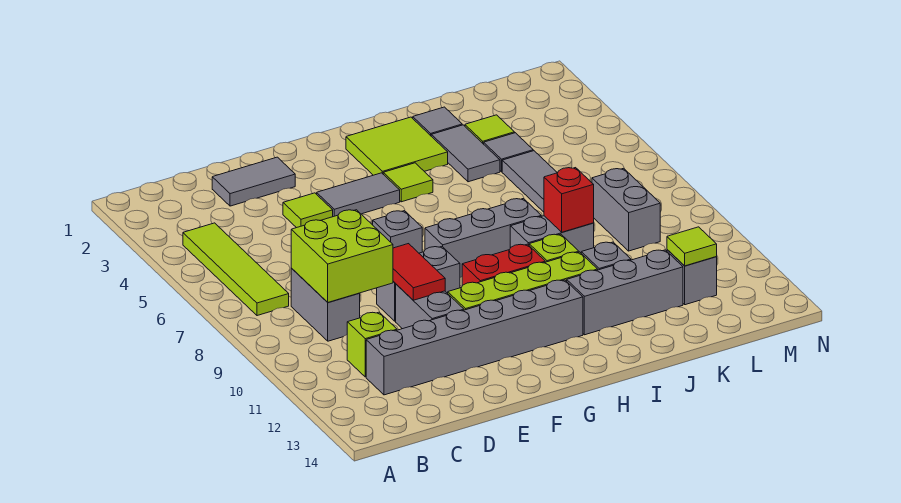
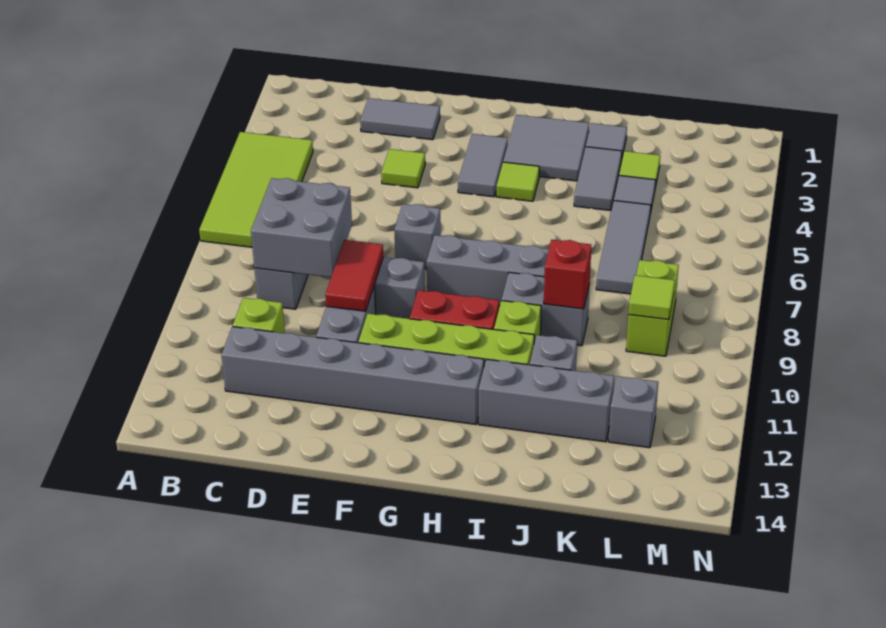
lime 1x4 tile [183,223,289,316] -> lime 2x4 tile [199,132,313,247]
lime 2x2 brick [291,210,393,302] -> grey 2x2 brick [251,178,352,277]
grey 1x2 tile [317,173,400,217] -> grey 1x2 tile turned to [458,134,508,197]
lime 2x2 tile [346,117,448,175] -> grey 2x2 tile [503,115,589,181]
grey 1x2 brick [592,168,660,251] -> lime 1x2 brick [626,260,679,356]
lime 1x1 tile [667,227,717,266] -> lime 1x1 tile moved to [628,275,675,320]

